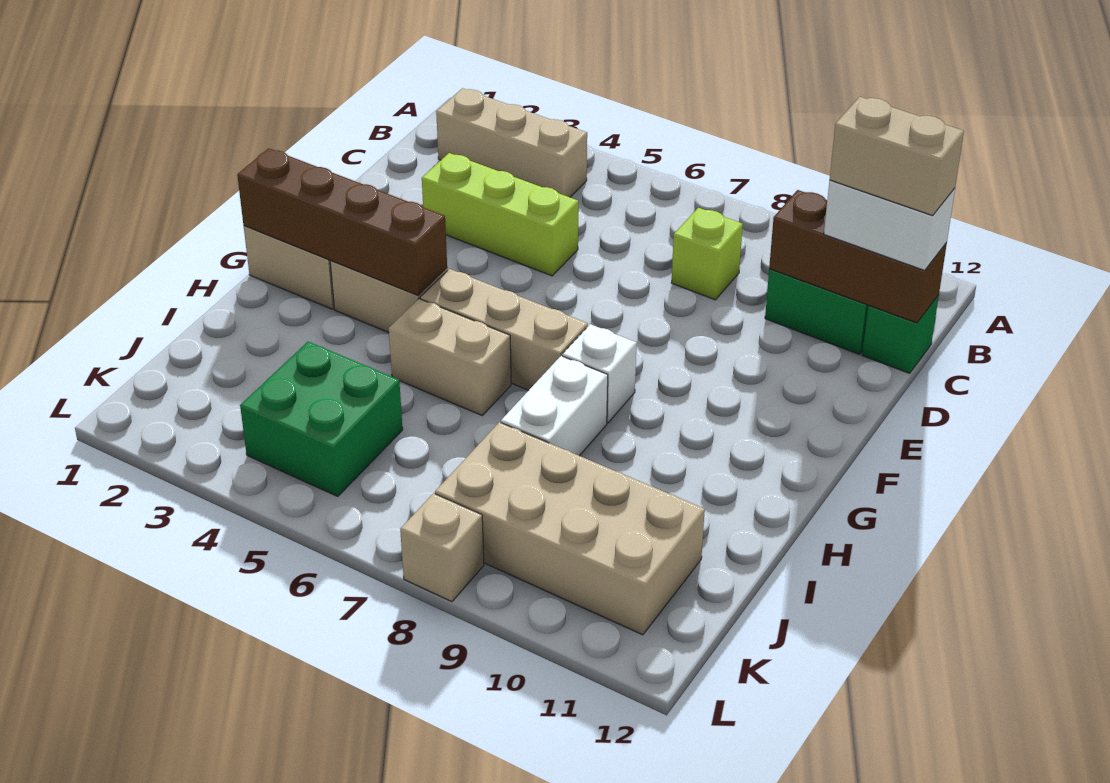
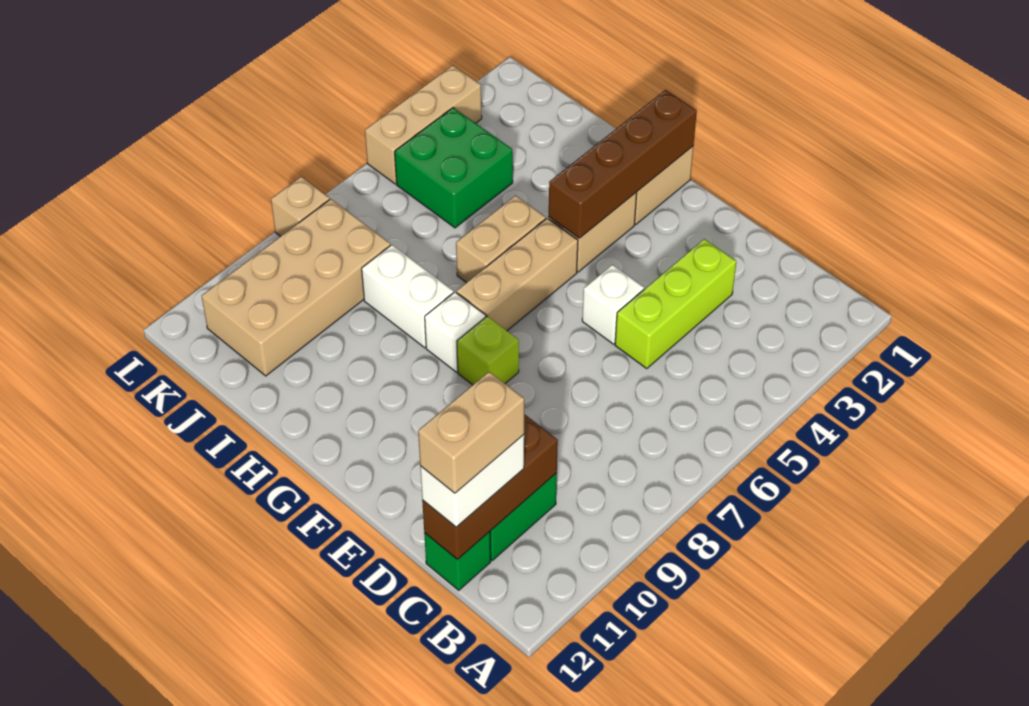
tan 1x3 brick [436,88,587,197] -> tan 1x3 brick moved to [365,65,482,184]
lime 1x1 brick [671,208,743,300] -> lime 1x1 brick moved to [457,316,519,385]
none -> white 1x1 brick [582,265,644,344]

